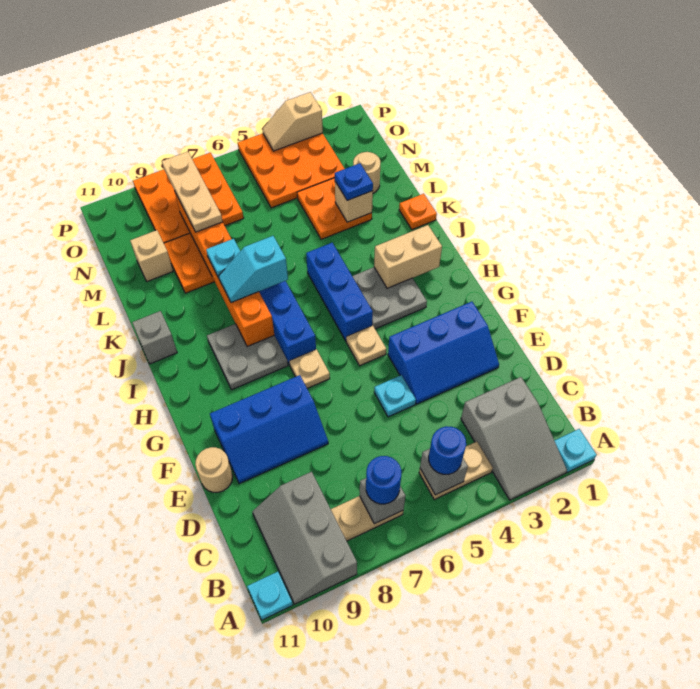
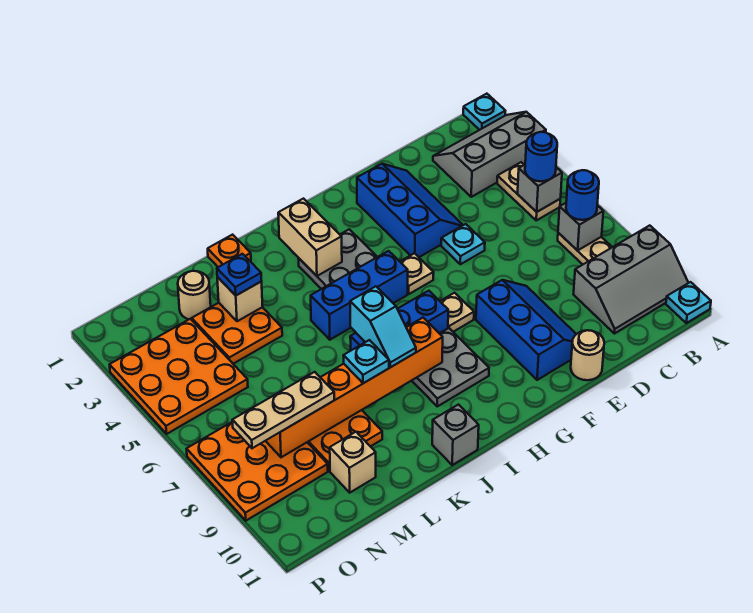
grey 2x3 slope [461,377,567,500] -> grey 2x3 slope turned to [433,112,546,197]
tan 1x2 slope [263,92,323,151] -> none

